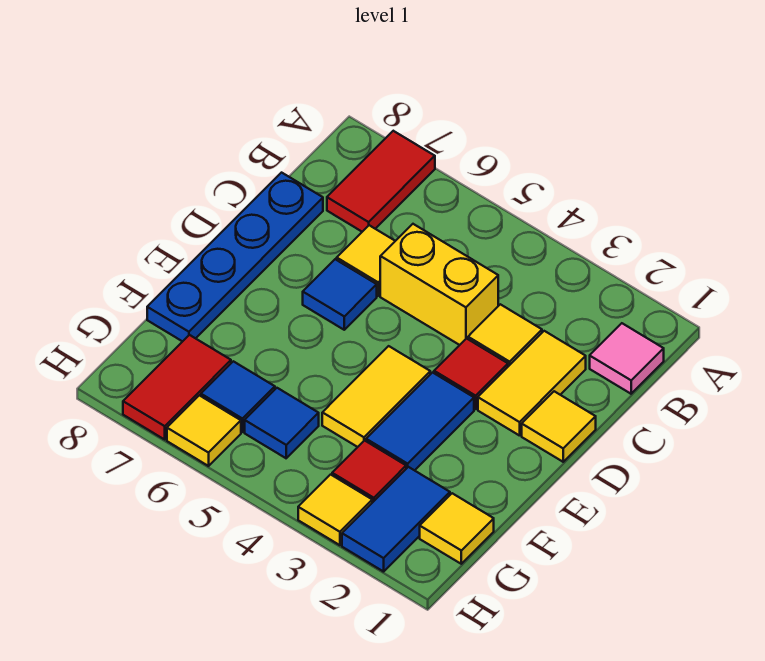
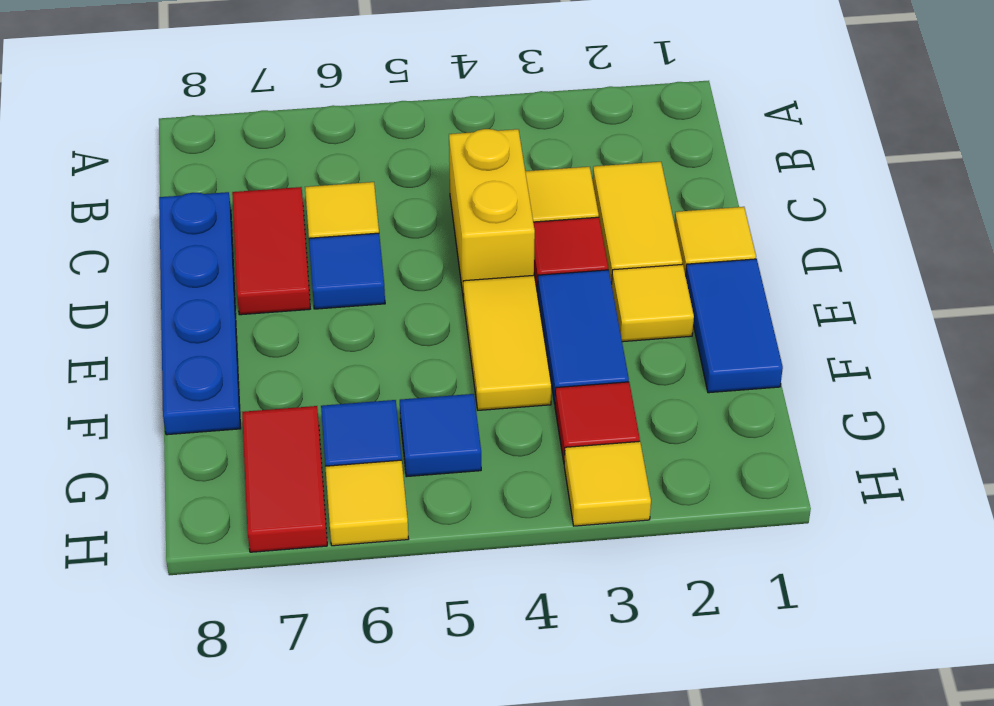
red 1x2 tile [327,131,435,232] -> red 1x2 tile moved to [232,187,310,315]
pink 1x1 tile [590,323,664,394] -> none
yellow 1x2 brick [380,224,498,345] -> yellow 1x2 brick turned to [449,129,535,293]
yellow 1x1 tile [420,493,494,564] -> yellow 1x1 tile moved to [612,264,694,342]
blue 1x2 tile [342,467,450,572] -> blue 1x2 tile moved to [686,259,783,393]

